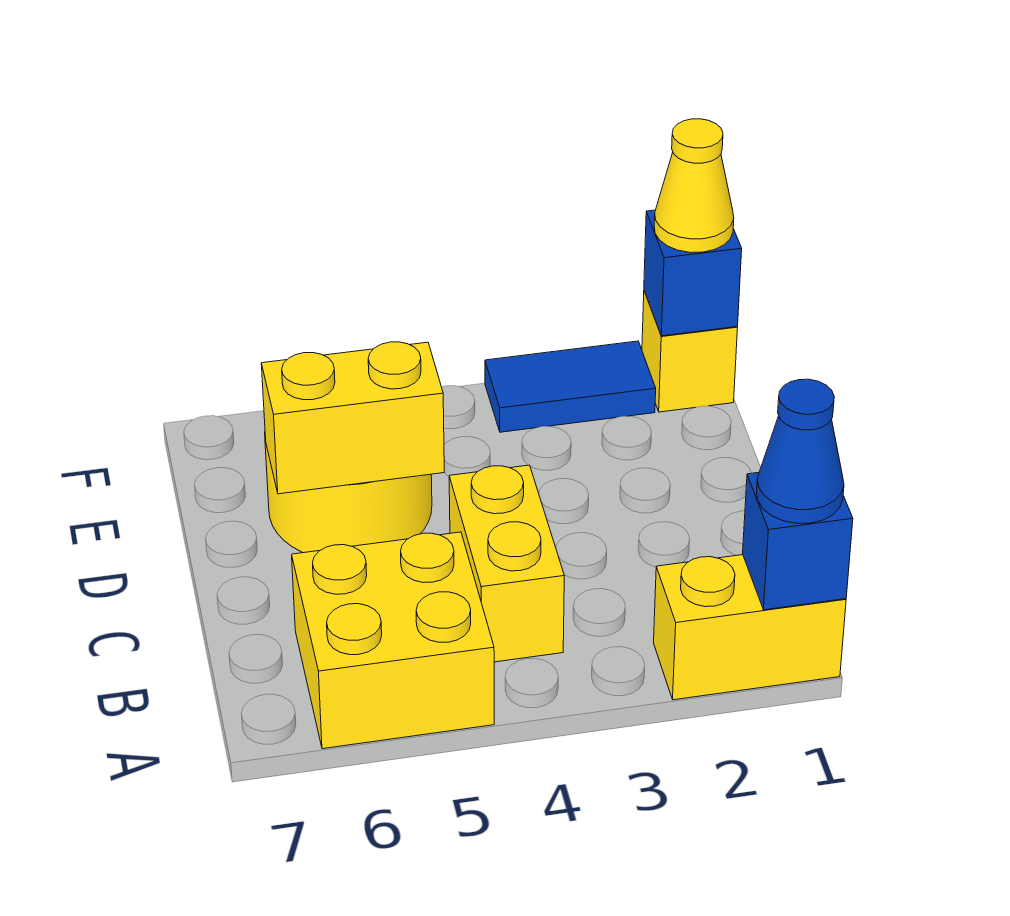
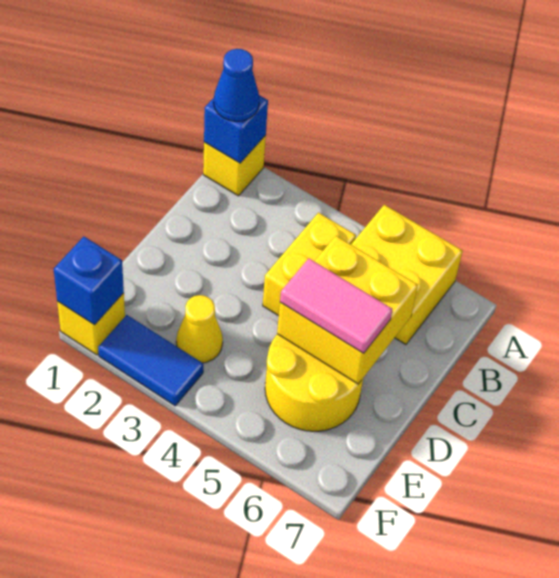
yellow 1x2 brick [654,555,846,700] -> yellow 1x1 brick [203,136,266,196]
yellow 1x2 brick [261,342,444,494] -> yellow 2x2 brick [277,236,418,384]
none -> pink 1x2 tile [280,258,393,353]
yellow 1x1 cone [654,119,734,253] -> yellow 1x1 cone moved to [176,295,223,363]

